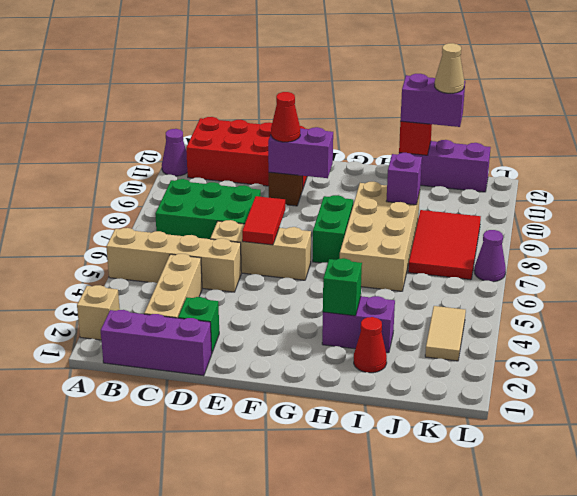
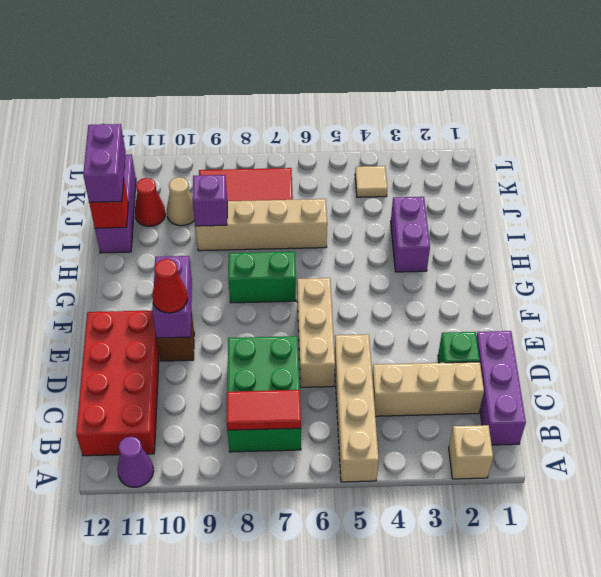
red 1x2 tile [242,196,285,245] -> red 1x2 tile moved to [227,390,301,430]
green 1x1 brick [323,258,362,316] -> none
tan 2x4 brick [340,182,420,291] -> tan 1x4 brick [195,199,327,251]
red 1x1 cone [354,317,387,373] -> red 1x1 cone moved to [135,178,166,226]
tan 1x1 cone [435,43,464,93] -> tan 1x1 cone moved to [167,177,195,226]
tan 1x2 tile [425,306,466,361] -> tan 1x1 tile [355,166,387,197]
purple 1x1 cone [474,230,506,282] -> none

